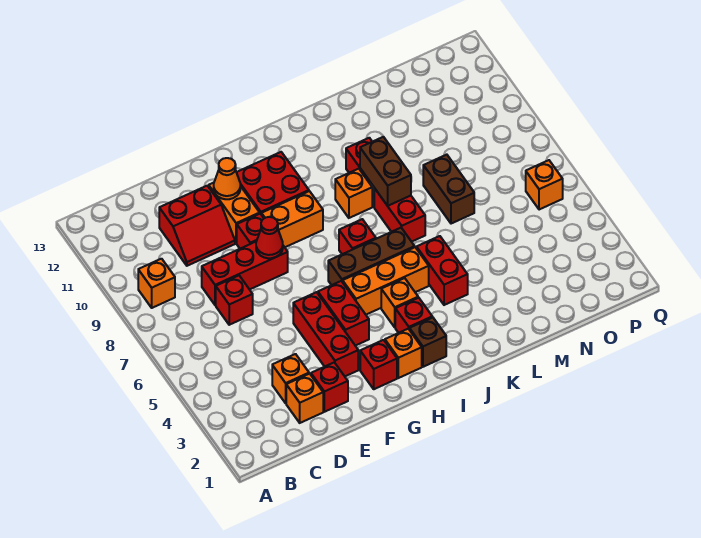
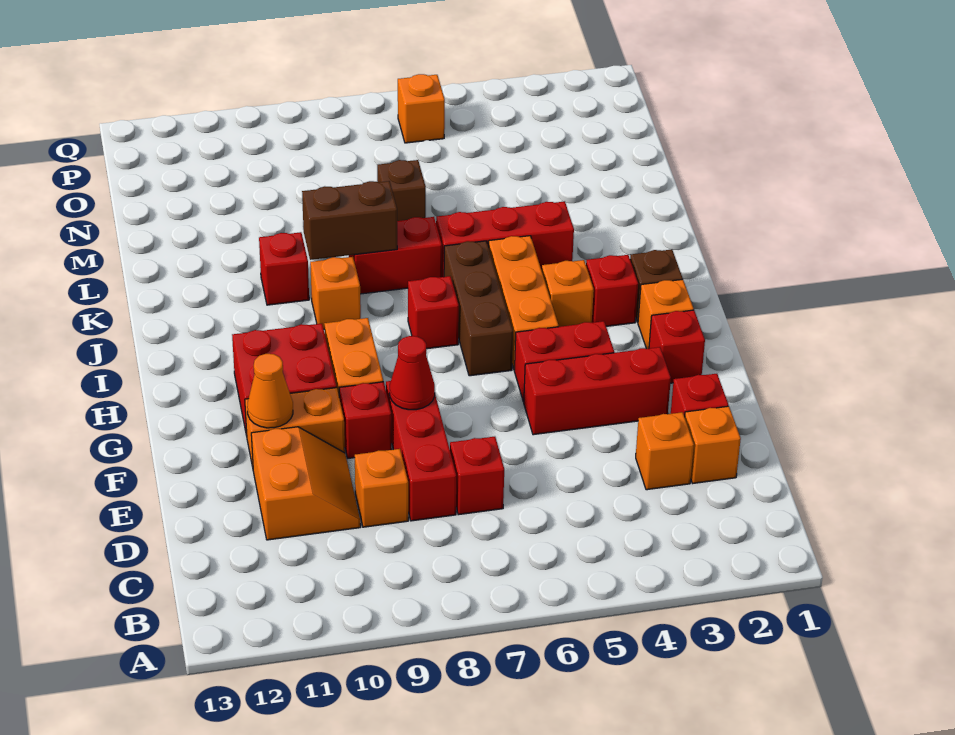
orange 1x1 brick [138,259,175,308] -> orange 1x1 brick moved to [355,449,408,527]
red 2x2 slope [159,186,235,266] -> orange 2x2 slope [251,427,361,540]
red 1x2 brick [417,236,468,305] -> red 1x3 brick [436,201,574,277]
brown 1x2 brick [423,155,474,224] -> brown 1x1 brick [377,160,426,221]

